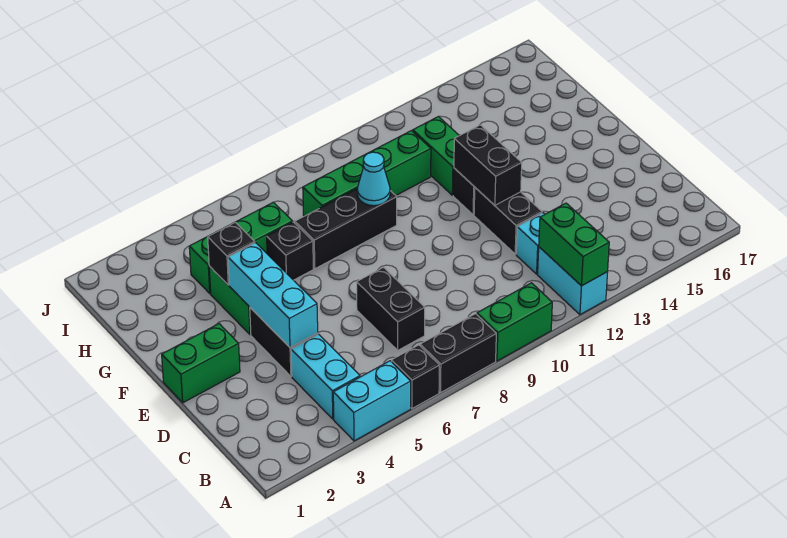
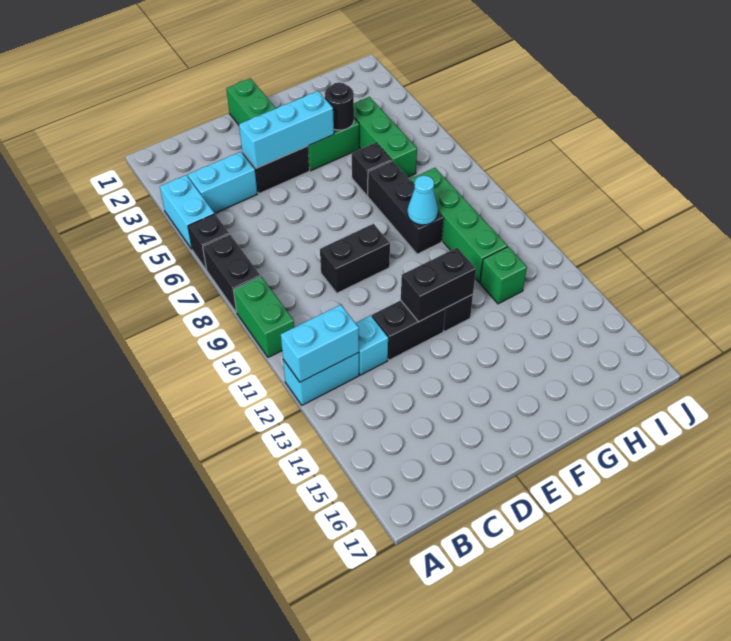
green 1x2 brick [539,203,609,286] -> cyan 1x2 brick [281,305,359,382]
black 1x2 brick [357,267,425,350] -> black 1x2 brick moved to [320,224,390,293]
black 1x1 brick [208,222,255,285] -> black 1x1 round brick [325,82,354,130]
green 1x2 brick [413,117,459,195] -> green 1x1 brick [480,247,527,304]

